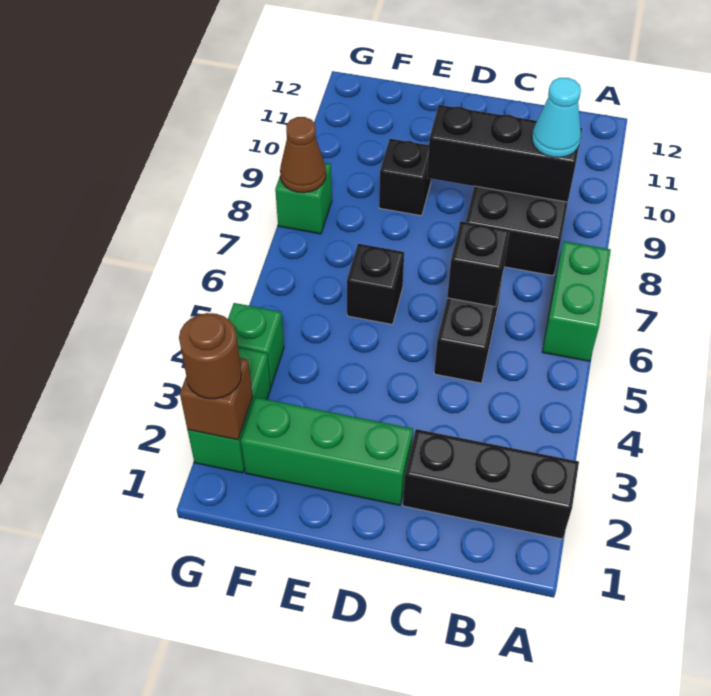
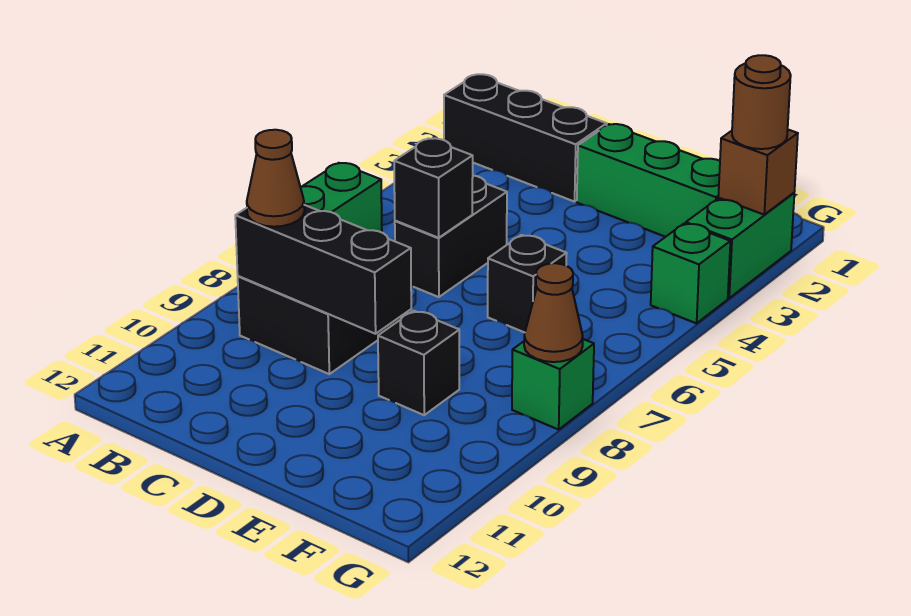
cyan 1x1 cone [532,78,581,158] -> brown 1x1 cone [247,130,304,227]

